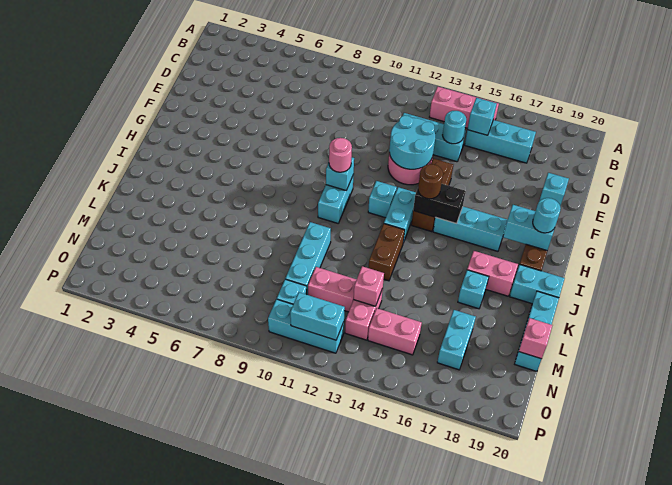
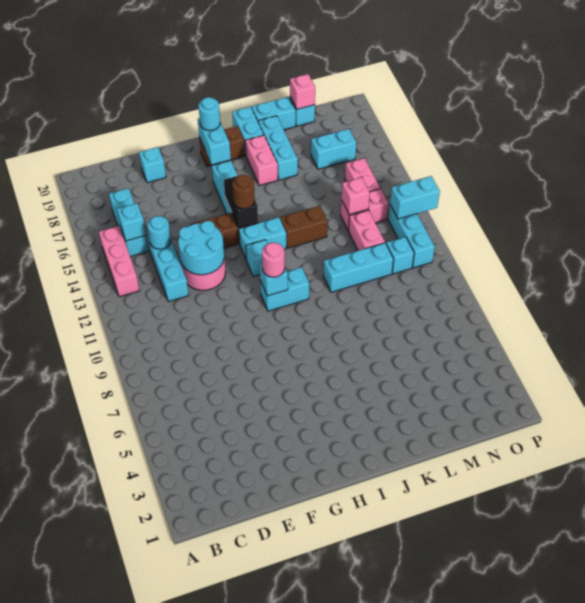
cyan 1x1 brick [458,270,489,309] -> cyan 1x3 brick [258,116,298,180]
cyan 1x2 brick [290,292,345,340] -> cyan 1x2 brick turned to [390,176,440,219]

